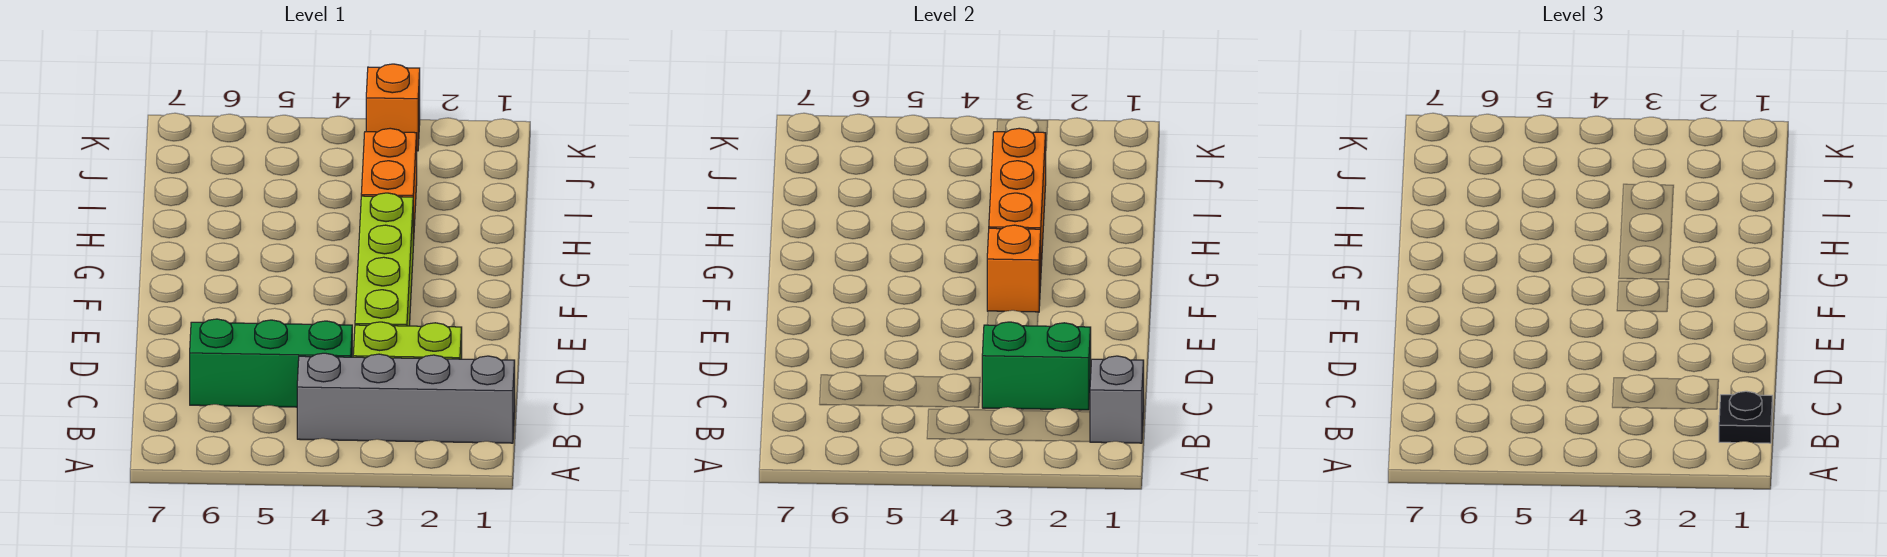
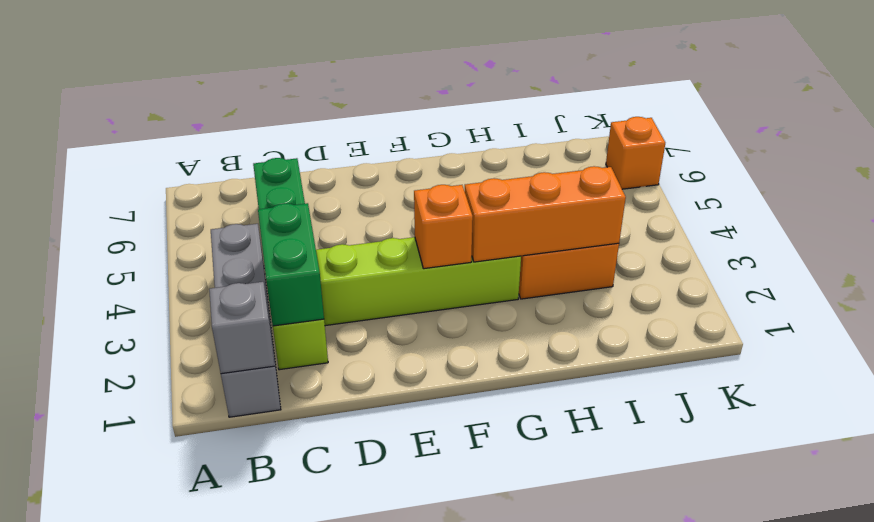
black 1x1 plate [1719,391,1773,443] -> none
orange 1x1 brick [366,64,420,151] -> orange 1x1 brick moved to [606,117,665,189]

